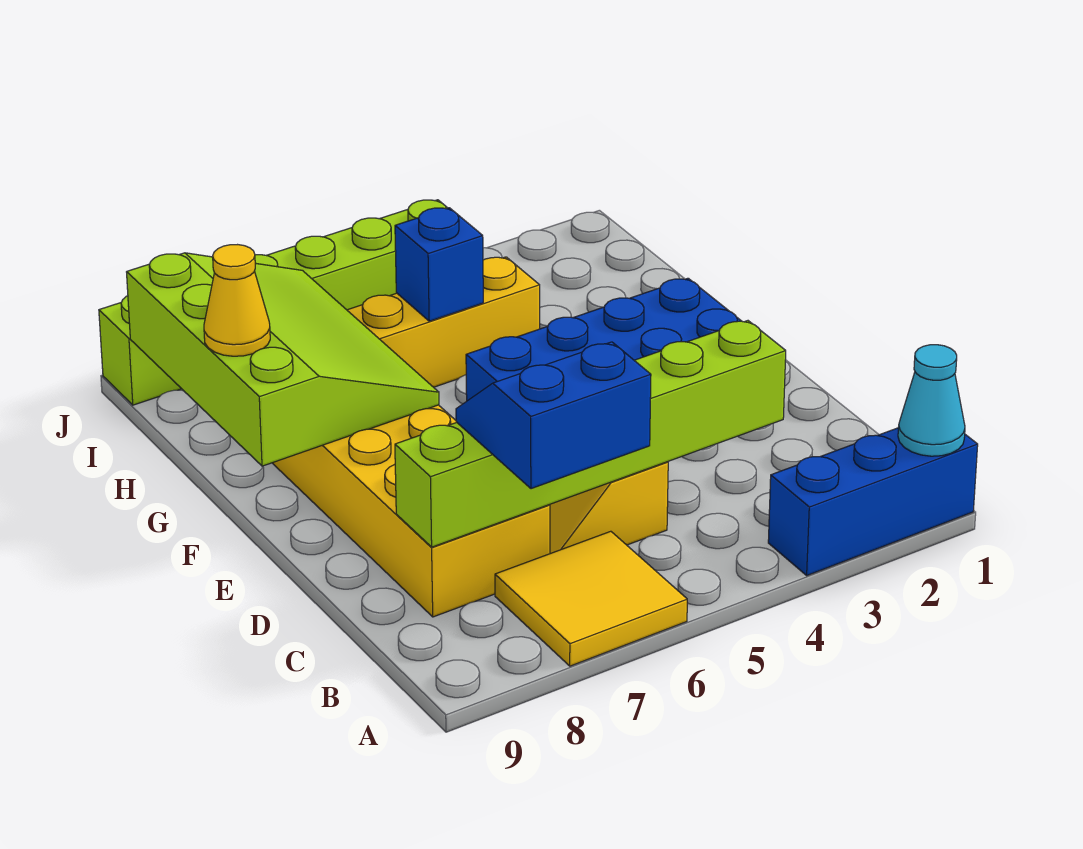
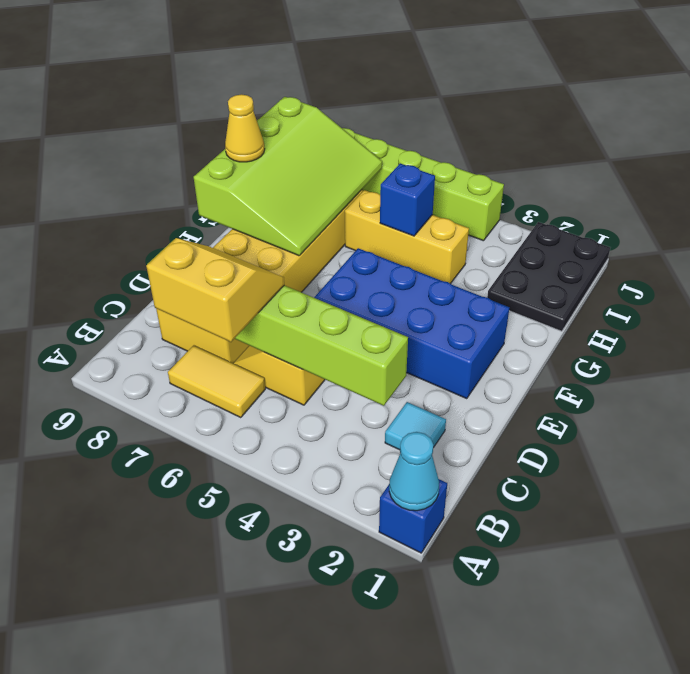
blue 1x3 brick [768,428,978,575] -> blue 1x1 brick [379,479,447,553]
yellow 2x2 tile [495,531,687,666] -> yellow 1x2 tile [168,345,265,418]
blue 2x2 slope [456,342,651,489] -> yellow 2x2 slope [146,238,284,342]
none -> cyan 1x1 tile [385,402,446,450]
none -> black 2x3 plate [487,222,610,331]

